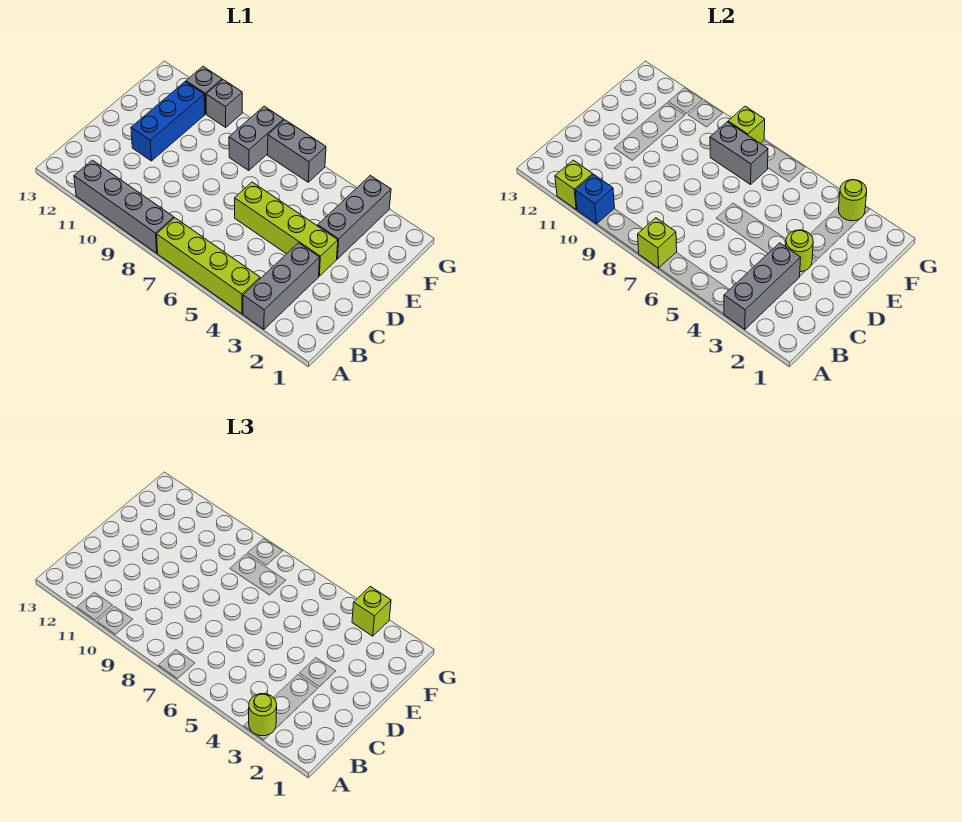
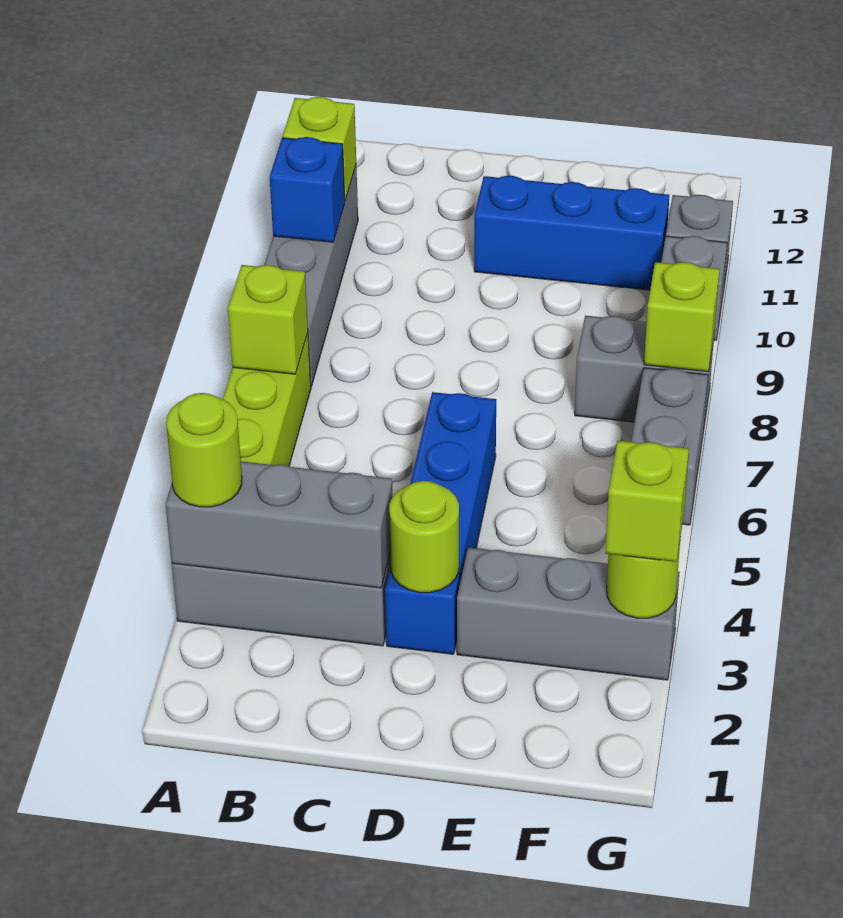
lime 1x4 brick [235,182,338,276] -> blue 1x4 brick [385,392,496,654]
grey 1x2 brick [710,122,768,184] -> none

